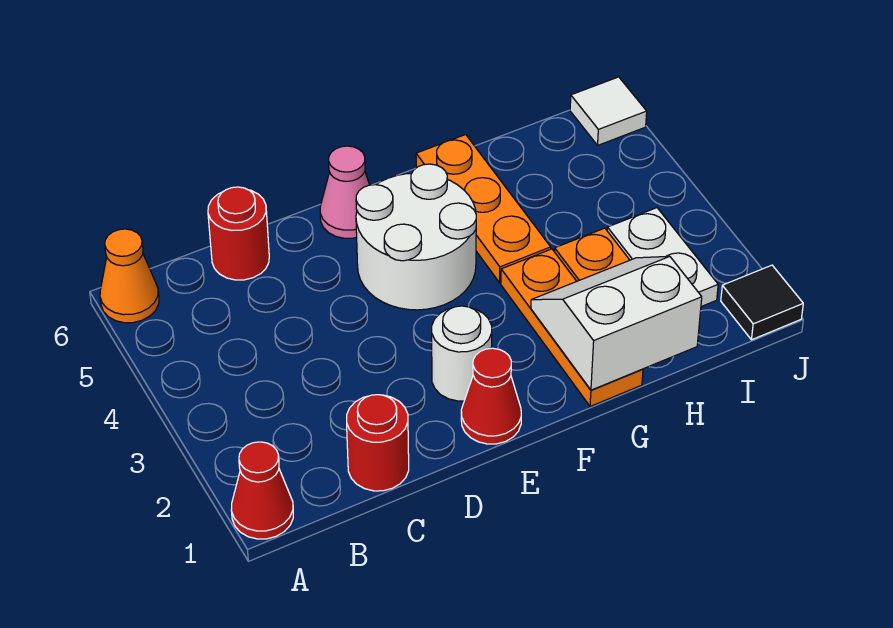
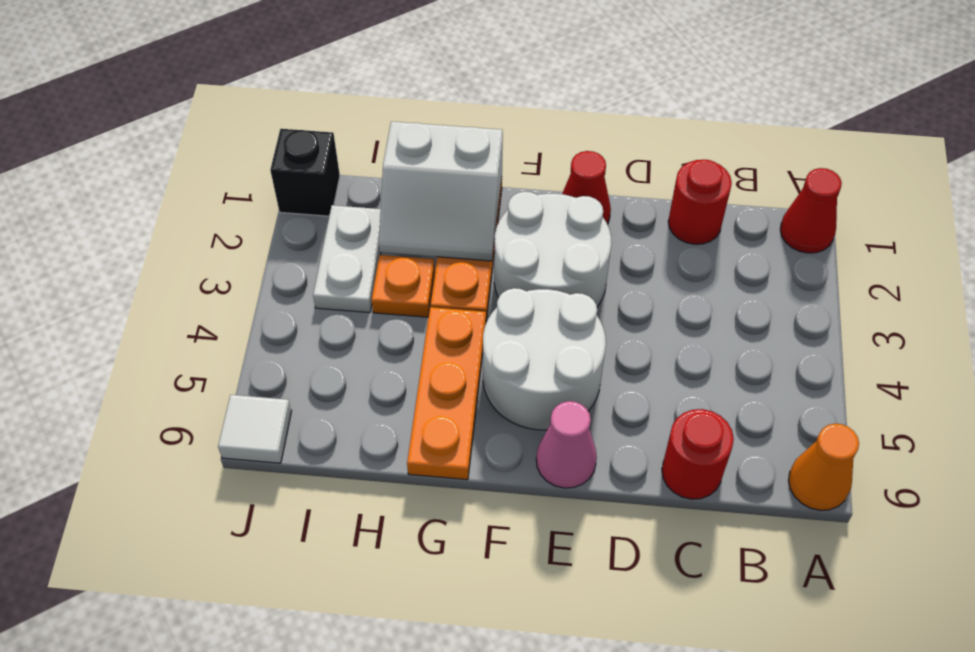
white 1x1 round brick [432,306,492,401] -> white 2x2 round brick [494,192,612,307]
black 1x1 tile [721,265,803,340] -> black 1x1 brick [270,129,340,216]

